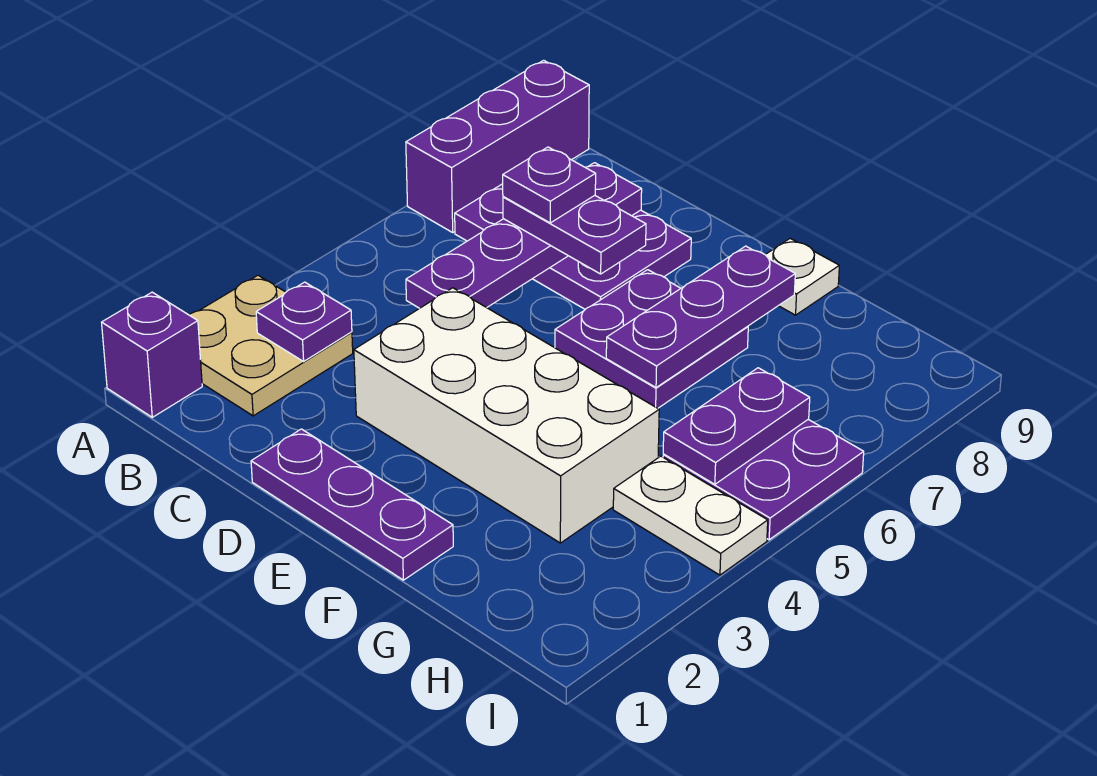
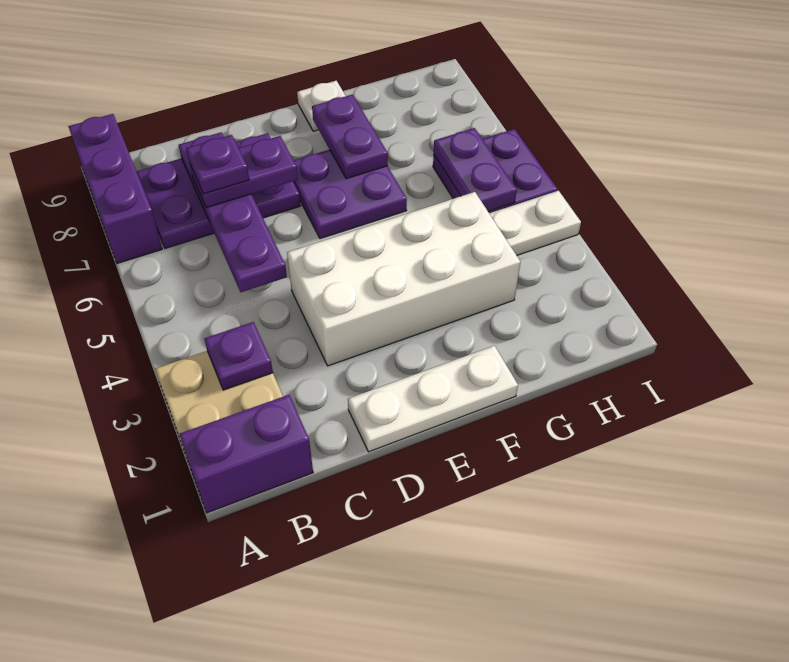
purple 1x1 brick [102,292,202,417] -> purple 1x2 brick [180,395,313,513]
purple 1x3 plate [251,429,453,580] -> white 1x3 plate [348,346,518,452]
purple 1x3 plate [606,246,795,388] -> purple 1x2 plate [312,94,388,179]

